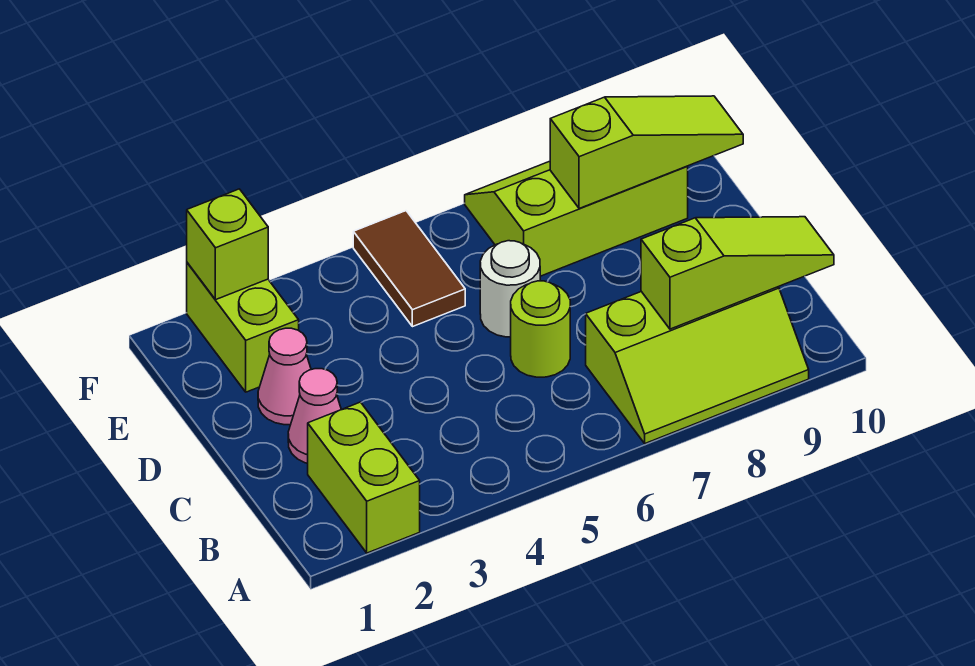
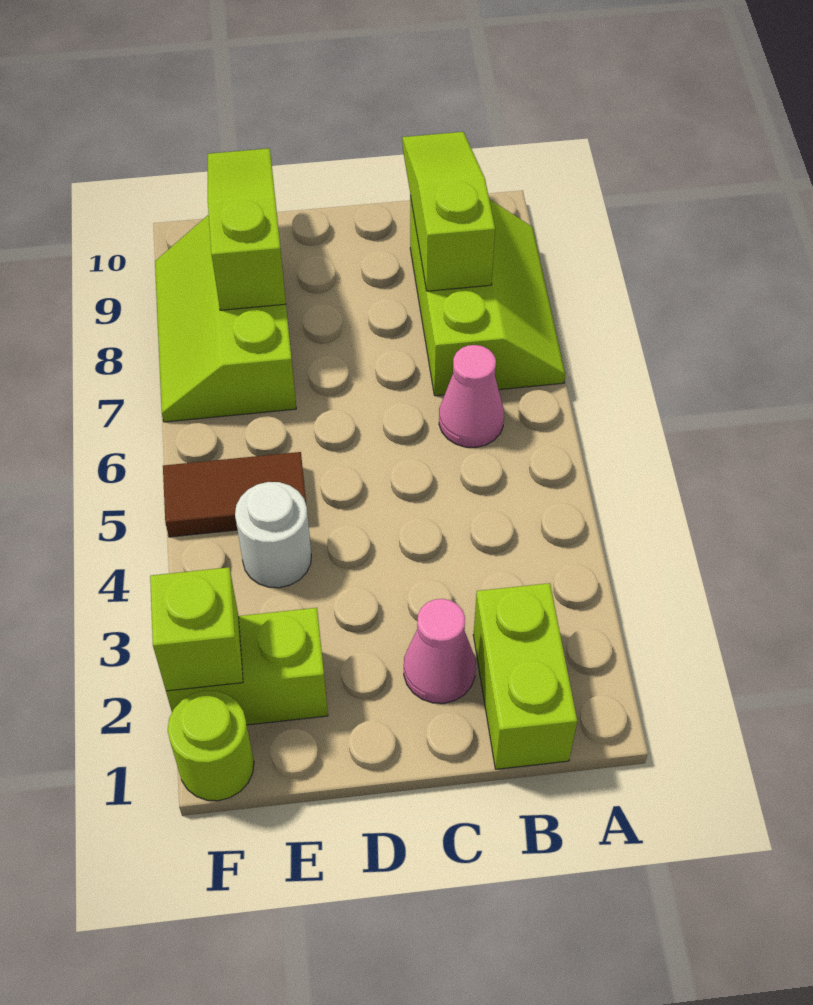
lime 1x2 brick [308,402,420,553] -> lime 1x2 brick turned to [473,583,577,769]
lime 1x1 round brick [511,281,570,377] -> lime 1x1 round brick moved to [168,691,254,801]
pink 1x1 cone [258,328,311,425] -> pink 1x1 cone moved to [439,345,504,447]
white 1x1 round brick [480,241,540,337] -> white 1x1 round brick moved to [235,482,311,588]

